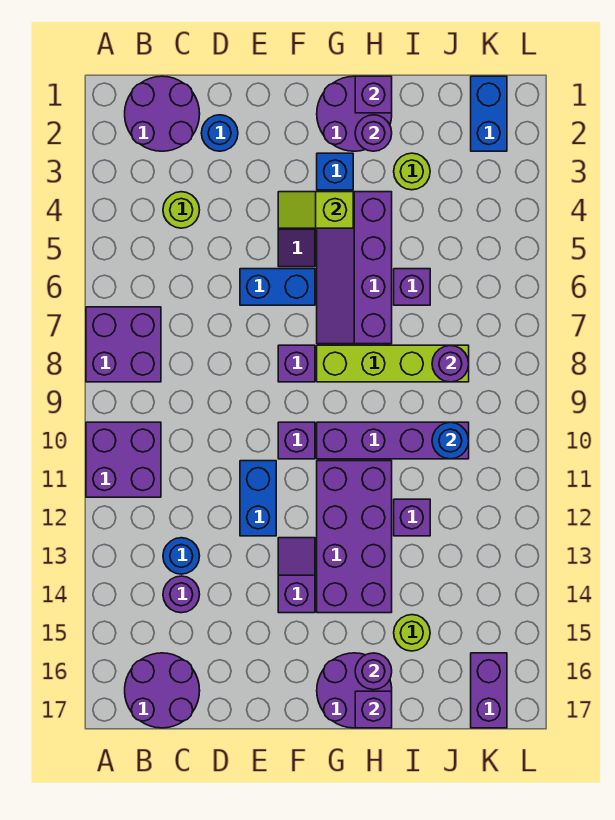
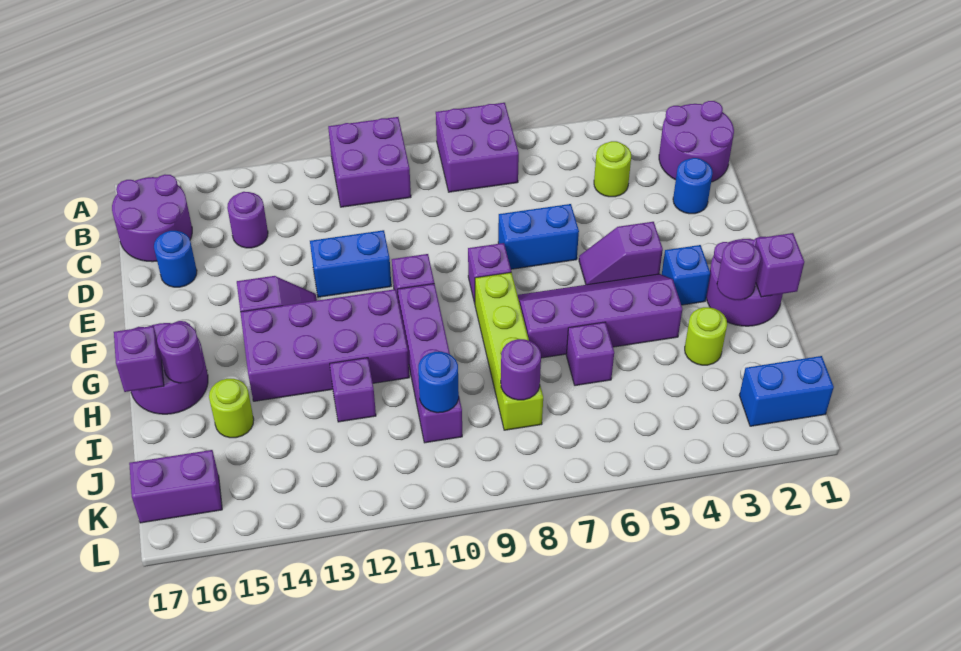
blue 1x1 round brick [163,538,200,574] -> blue 1x1 round brick moved to [154,231,197,287]
blue 1x2 brick [240,269,315,305] -> blue 1x2 brick turned to [498,204,579,269]
lime 1x2 slope [278,192,353,228] -> none

